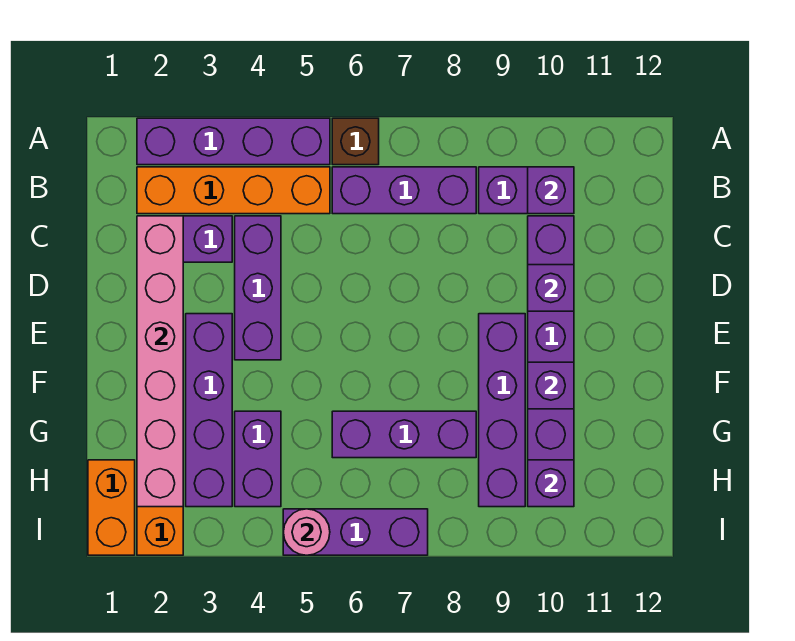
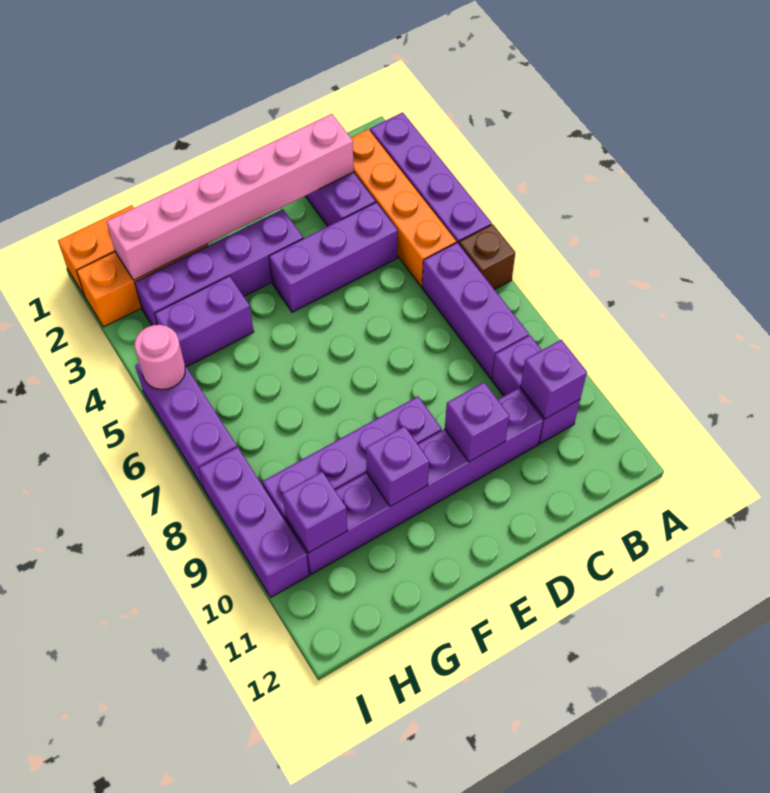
purple 1x3 brick [332,411,476,458] -> purple 1x3 brick moved to [199,447,309,597]

